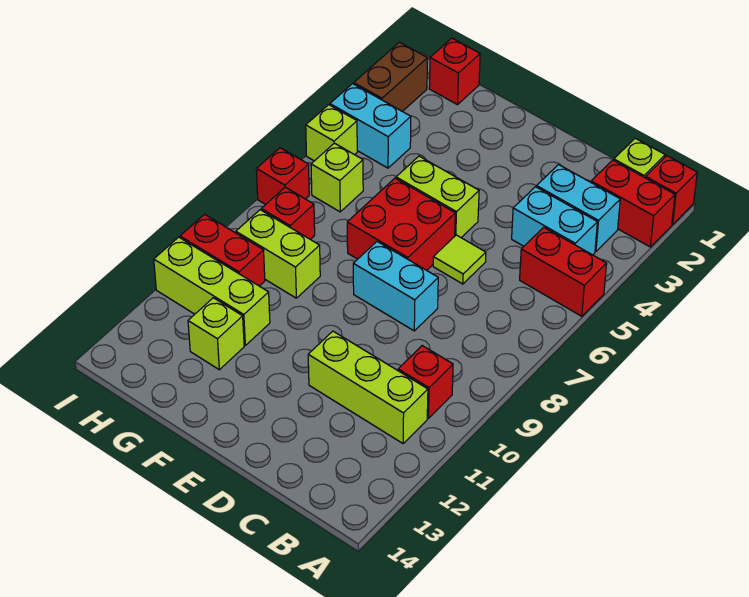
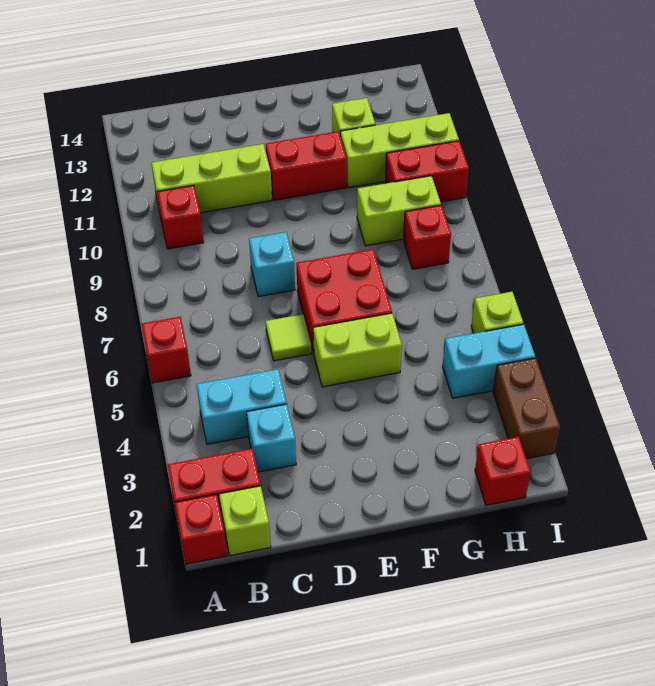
red 1x2 brick [520,227,607,316] -> red 1x2 brick moved to [266,132,347,200]
cyan 1x2 brick [537,165,620,252] -> cyan 1x1 brick [247,404,296,472]
cyan 1x2 brick [353,242,438,331] -> cyan 1x1 brick [249,232,295,297]
lime 1x1 brick [311,143,363,212] -> none
red 1x1 brick [256,148,309,204] -> red 1x1 brick moved to [142,317,191,383]

